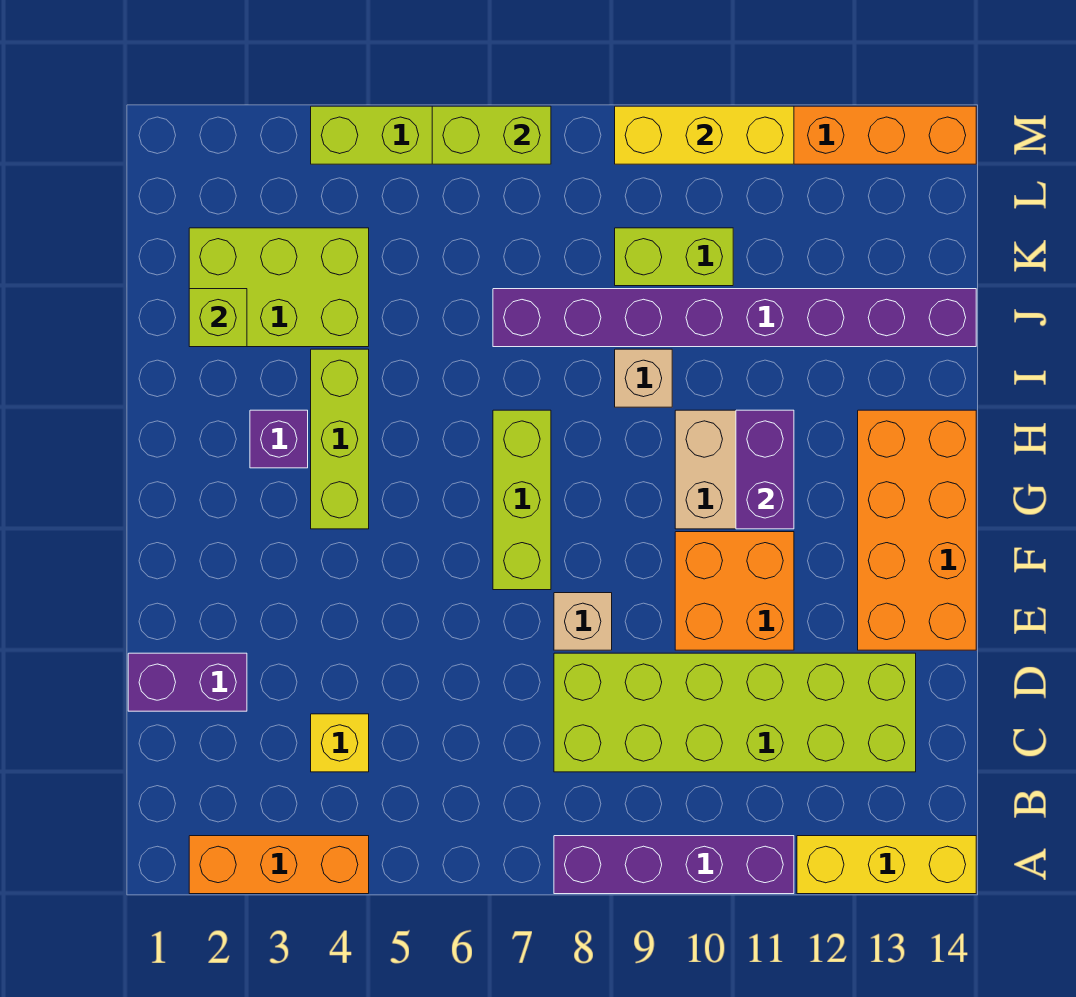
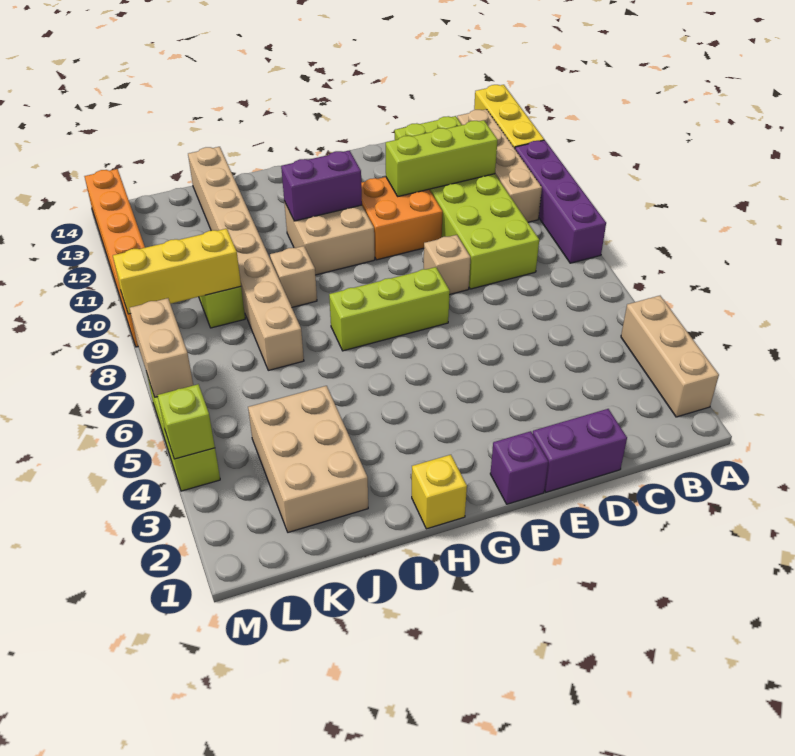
orange 1x3 brick [189,836,369,894] -> tan 1x3 brick [621,296,719,417]
none -> tan 1x4 brick [457,109,542,222]
yellow 1x1 brick [311,714,369,772] -> yellow 1x1 brick moved to [412,455,467,529]
purple 1x2 brick [128,653,247,711] -> purple 1x2 brick turned to [533,409,627,492]
orange 2x4 brick [858,410,976,650] -> none
lime 1x3 brick [311,349,369,529] -> lime 1x3 brick moved to [386,120,498,196]
purple 1x1 brick [250,410,308,468] -> purple 1x1 brick moved to [490,431,548,504]
lime 2x3 brick [189,228,369,347] -> tan 2x3 brick [248,386,368,532]
lime 1x1 brick [189,289,247,347] -> lime 1x1 brick moved to [157,384,215,459]
purple 1x8 brick [493,289,976,347] -> tan 1x8 brick [188,147,304,370]
lime 1x2 brick [432,106,551,164] -> tan 1x2 brick [130,298,193,397]
yellow 1x3 brick [615,106,794,164] -> yellow 1x3 brick turned to [113,229,241,314]

